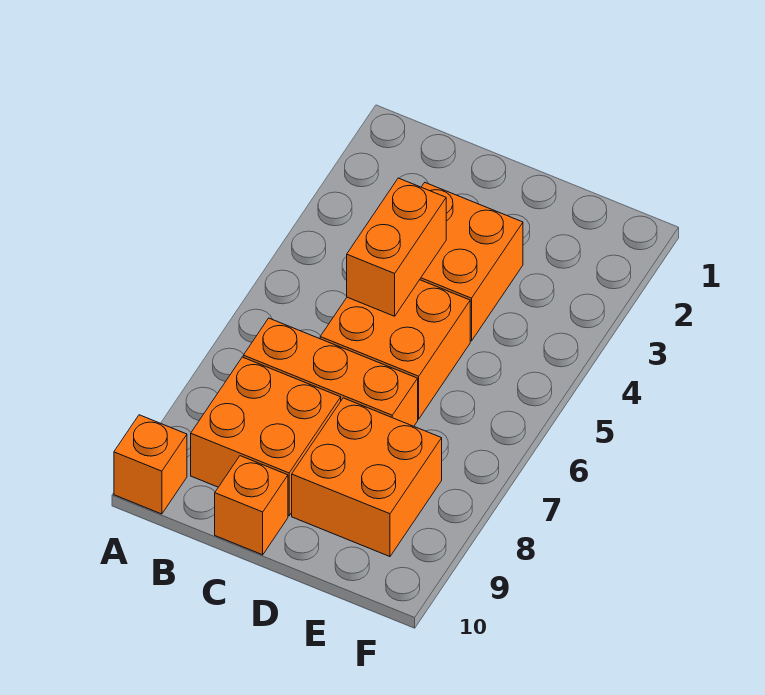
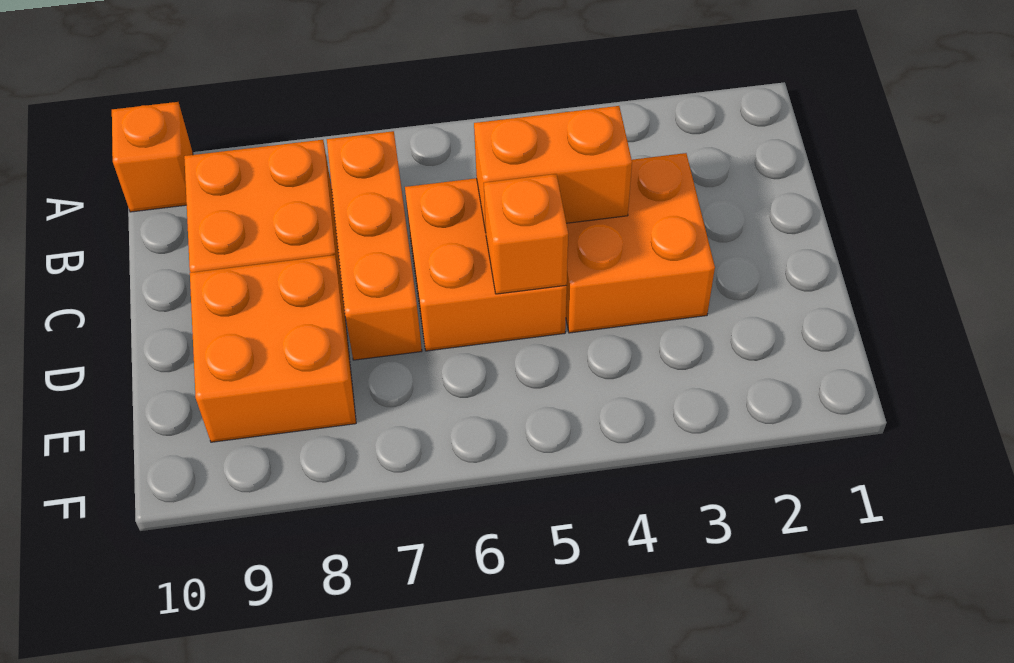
orange 1x1 brick [215,456,288,555] -> orange 1x1 brick moved to [484,174,568,294]

